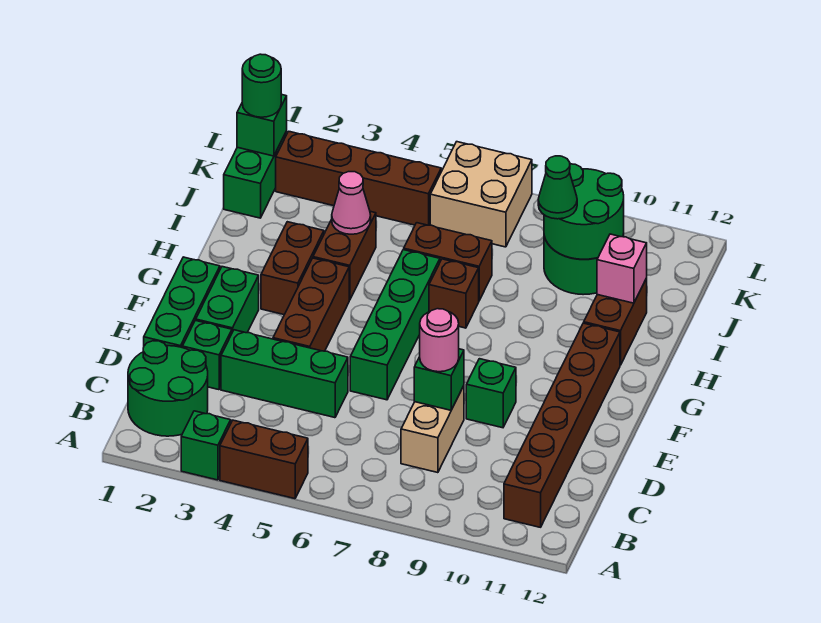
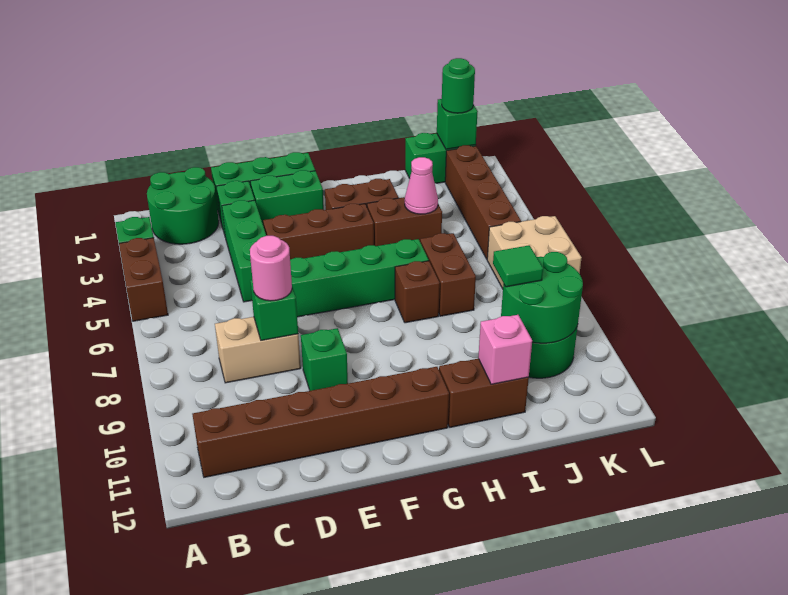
green 1x1 cone [538,156,577,219] -> green 1x1 tile [493,245,543,287]

